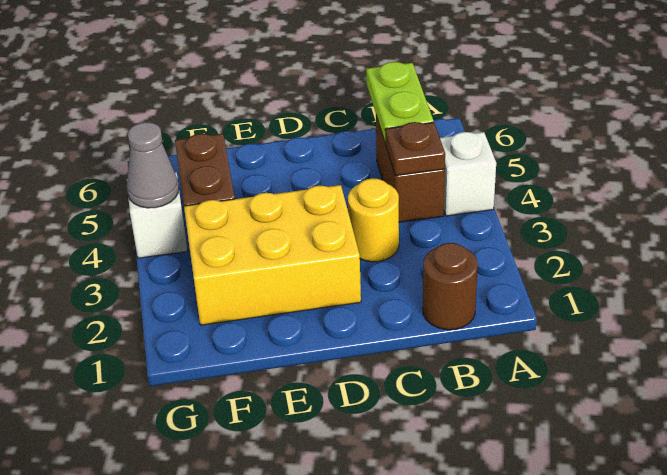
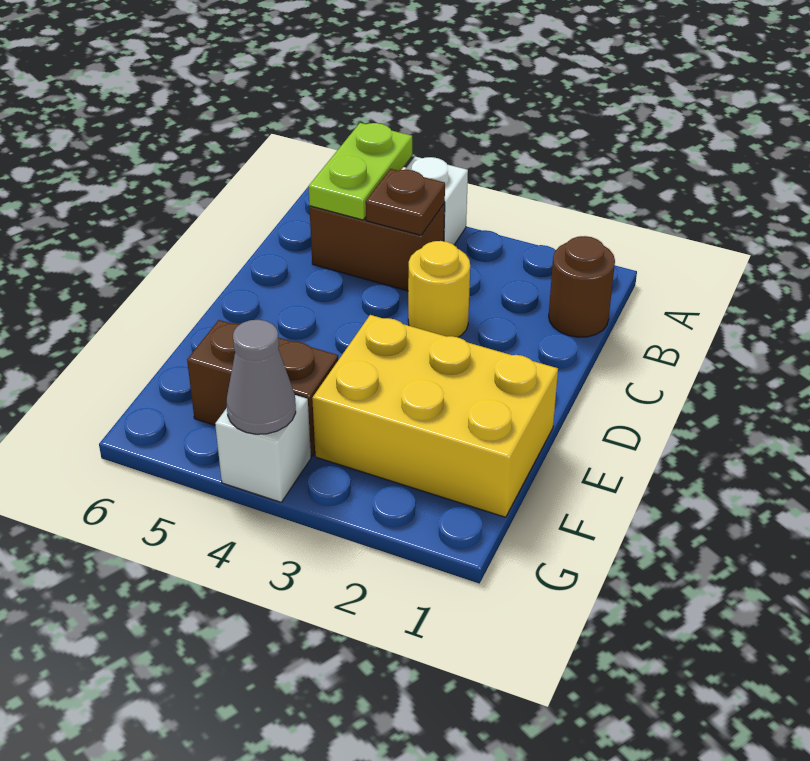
lime 1x2 plate [366,62,434,143] -> lime 1x2 plate turned to [308,123,412,220]
yellow 2x3 brick [184,185,361,325] -> yellow 2x3 brick turned to [312,315,558,517]

